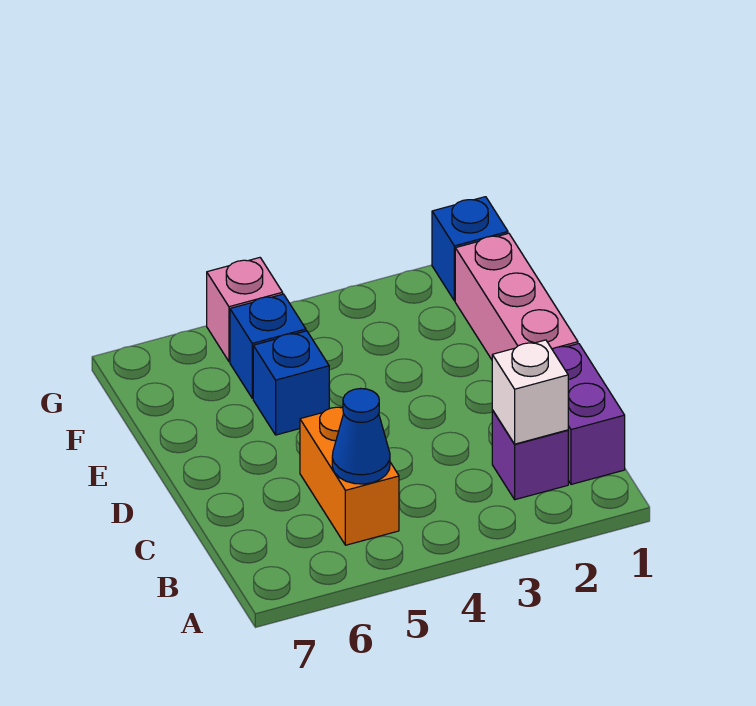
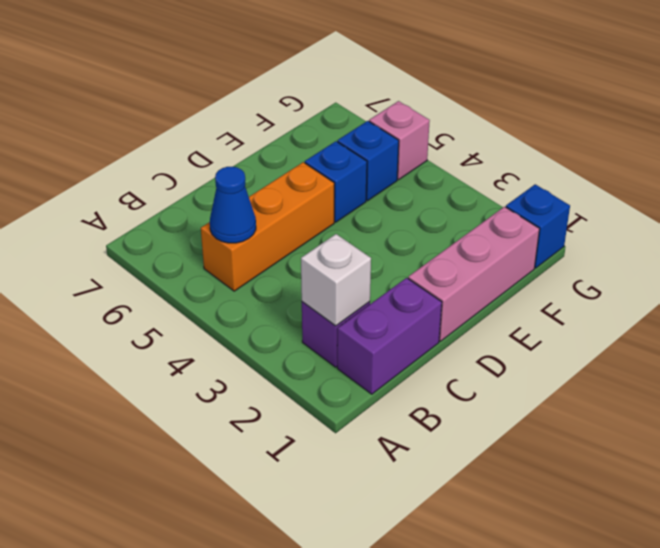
orange 1x2 brick [300,407,399,545] -> orange 1x3 brick [201,162,334,291]

